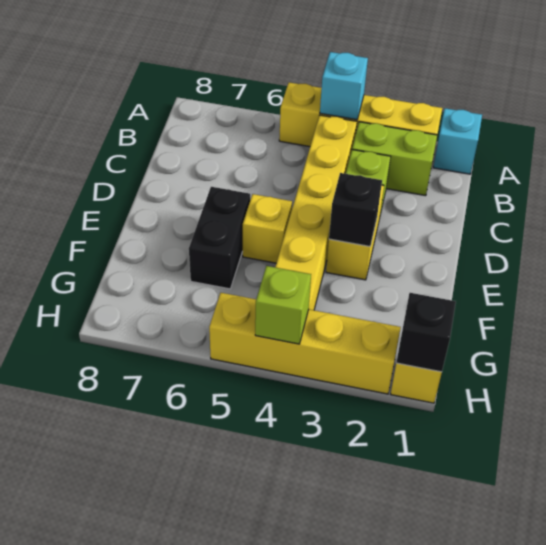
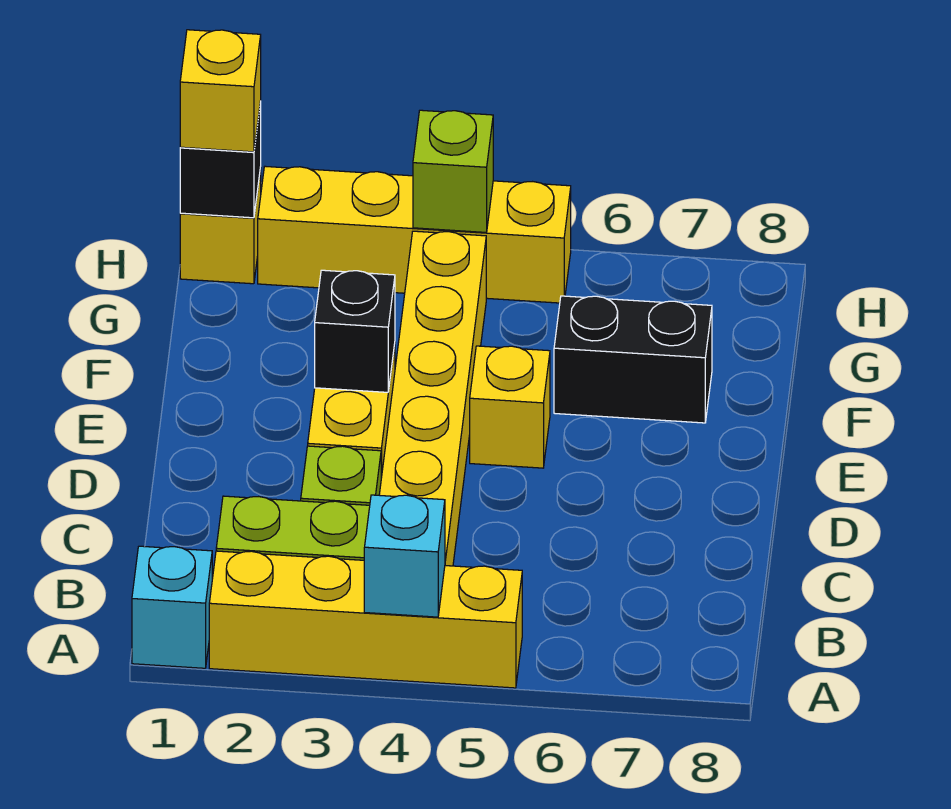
black 1x2 brick [189,187,250,289] -> black 1x2 brick turned to [554,296,712,423]
none -> yellow 1x1 brick [180,30,261,152]

